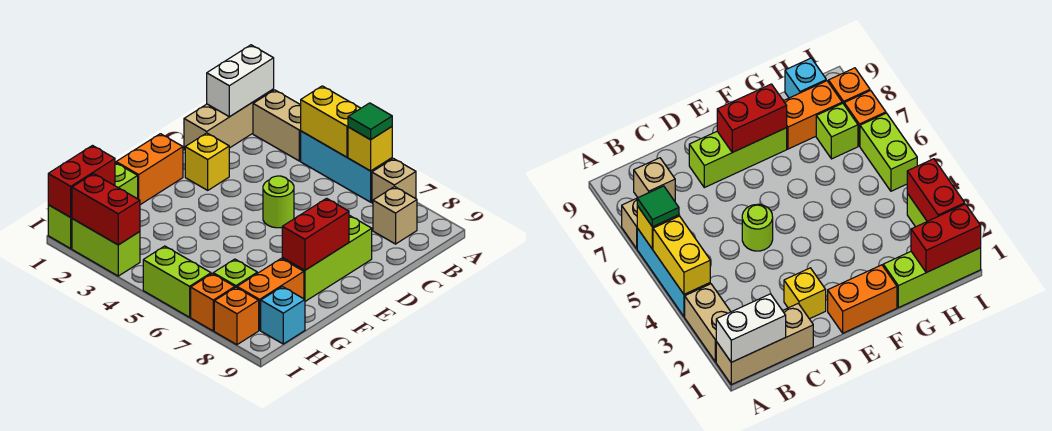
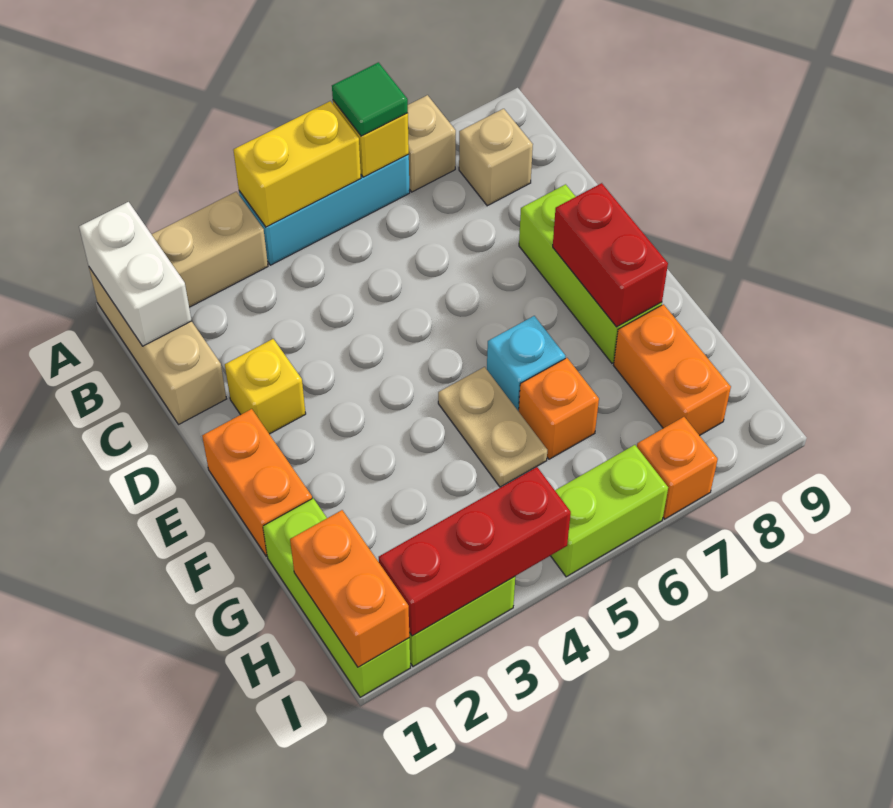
lime 1x1 round brick [263,176,294,228] -> none
none -> tan 1x2 plate [438,367,547,487]
red 1x2 brick [48,146,115,217] -> orange 1x2 brick [290,510,409,667]
lime 1x1 brick [213,259,257,287] -> none
cyan 1x1 brick [261,287,305,344] -> cyan 1x1 brick moved to [487,316,565,411]
red 1x2 brick [72,174,140,245] -> red 1x3 brick [379,467,571,636]
orange 1x1 brick [214,287,259,345] -> orange 1x1 brick moved to [519,358,599,459]

